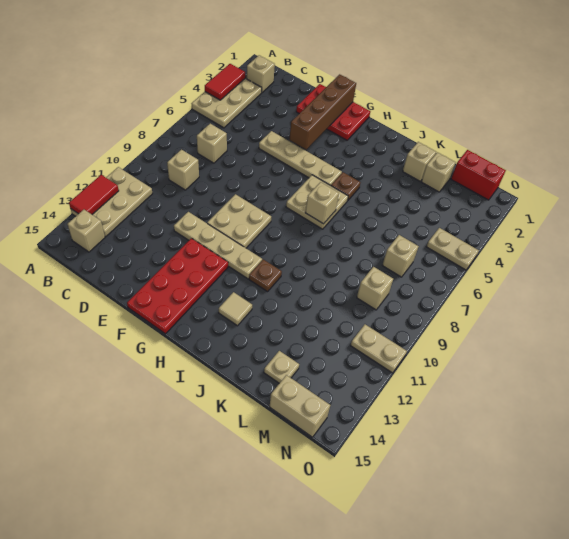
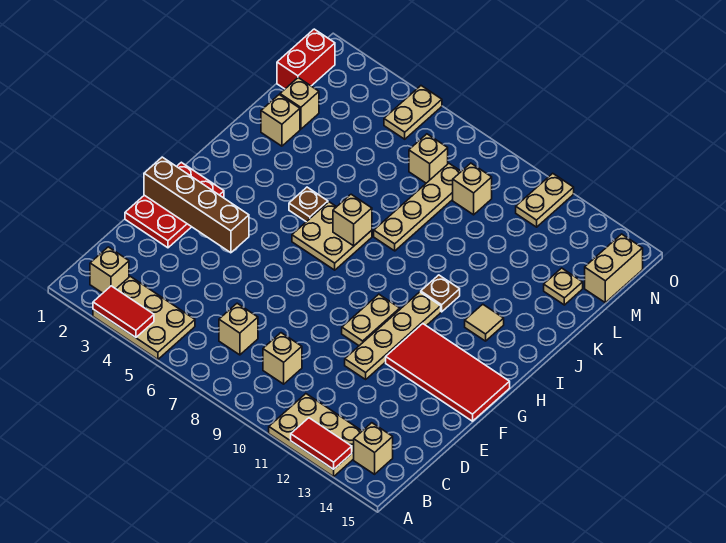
tan 1x4 plate [259,131,342,186] -> tan 1x4 plate moved to [374,163,461,251]
tan 2x2 plate [207,194,271,248] -> tan 1x2 plate [342,294,400,346]
red 2x4 plate [127,238,228,334] -> red 2x4 tile [386,324,510,421]

